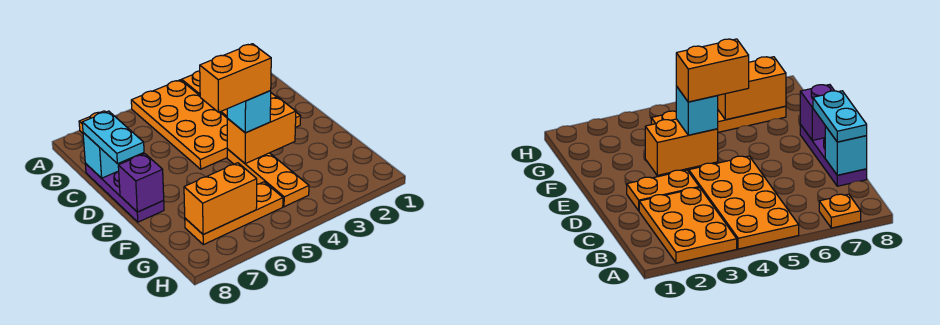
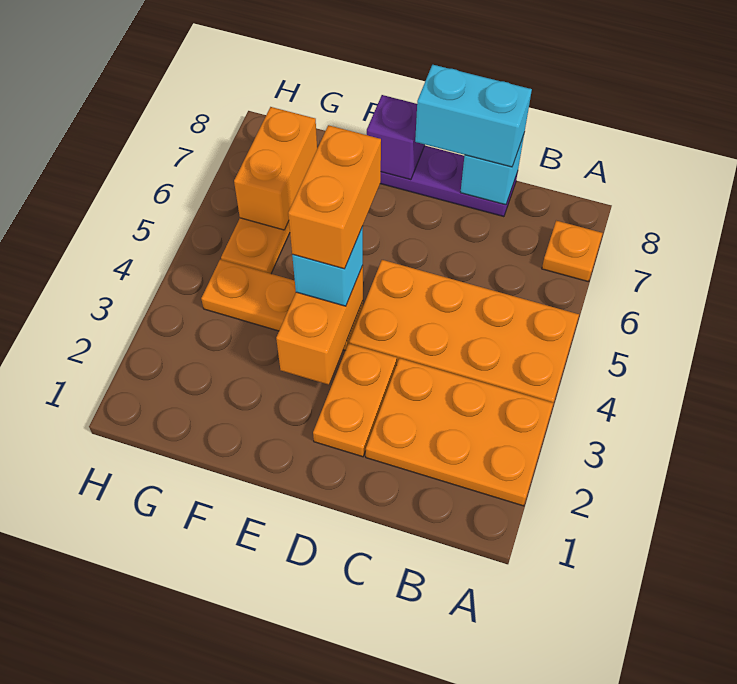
cyan 1x2 plate [82,111,144,164] -> cyan 1x2 brick [415,65,532,167]

